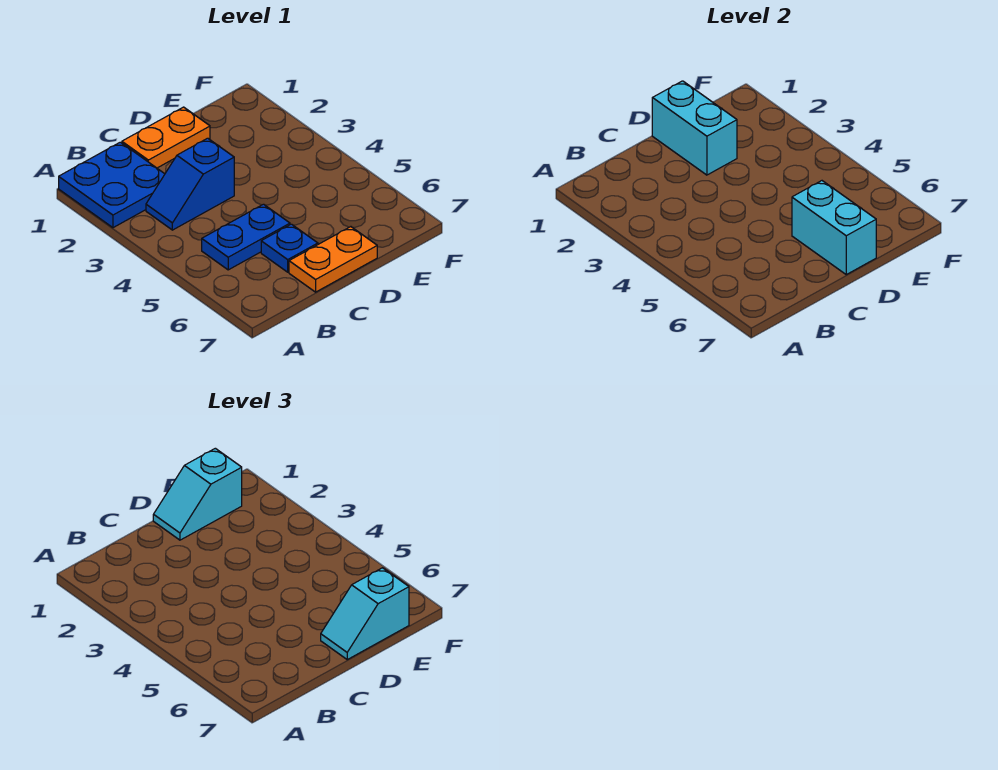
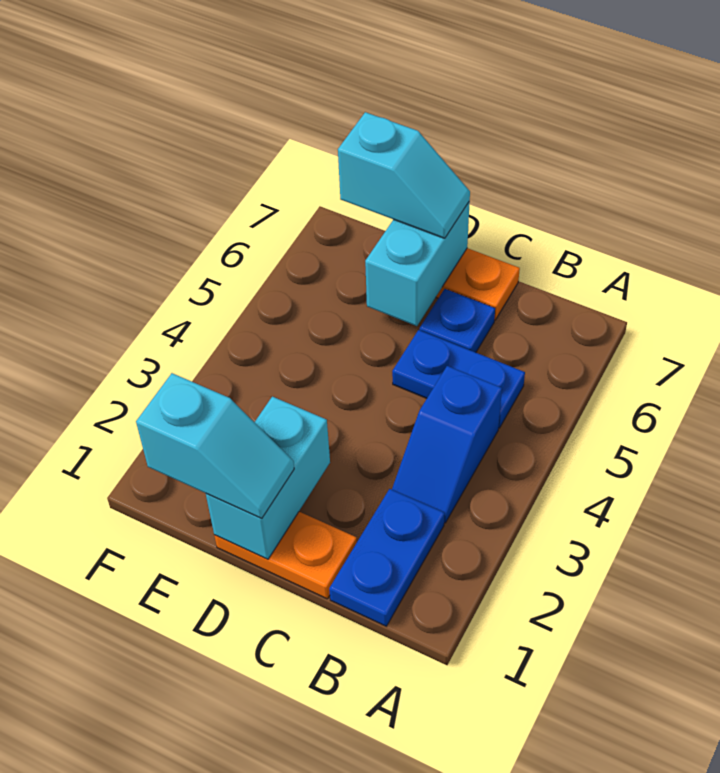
blue 2x2 plate [59,142,165,228] -> blue 1x2 plate [329,489,445,626]
blue 1x2 slope [146,138,234,230] -> blue 1x2 slope turned to [392,366,502,523]

